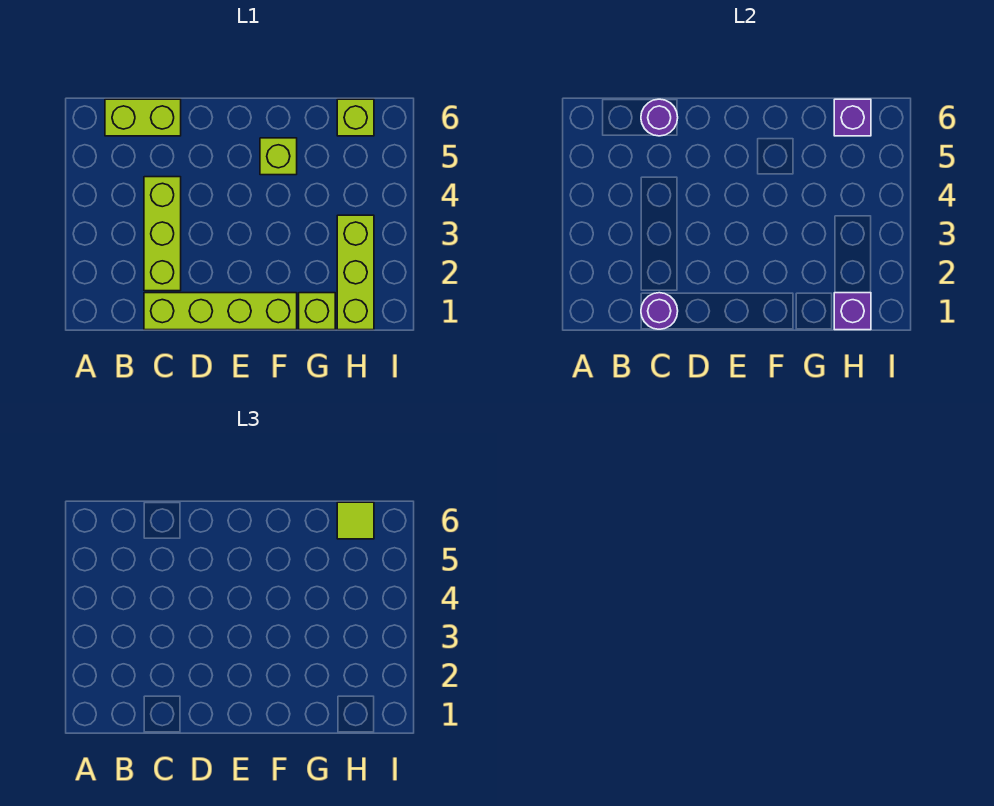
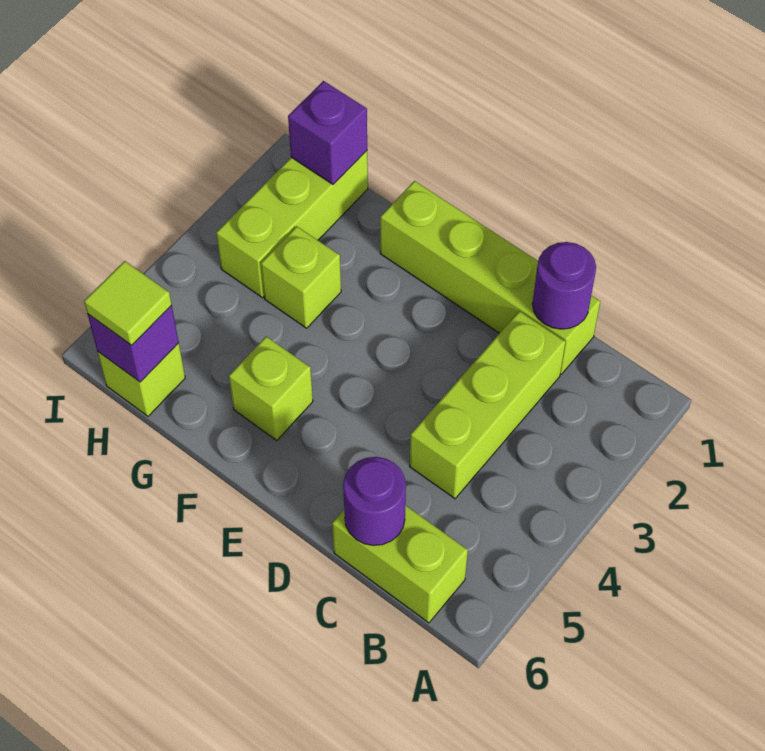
lime 1x1 brick [299,293,335,330] -> lime 1x1 brick moved to [261,226,341,328]

